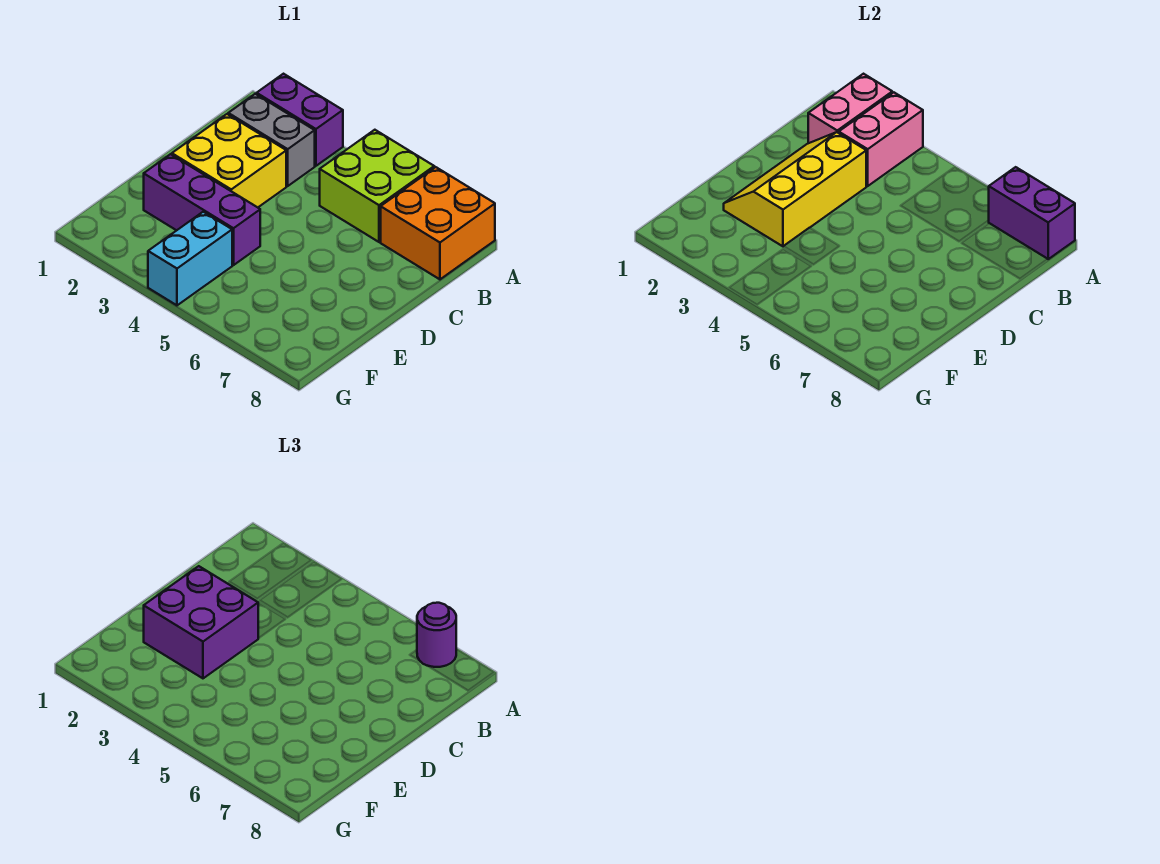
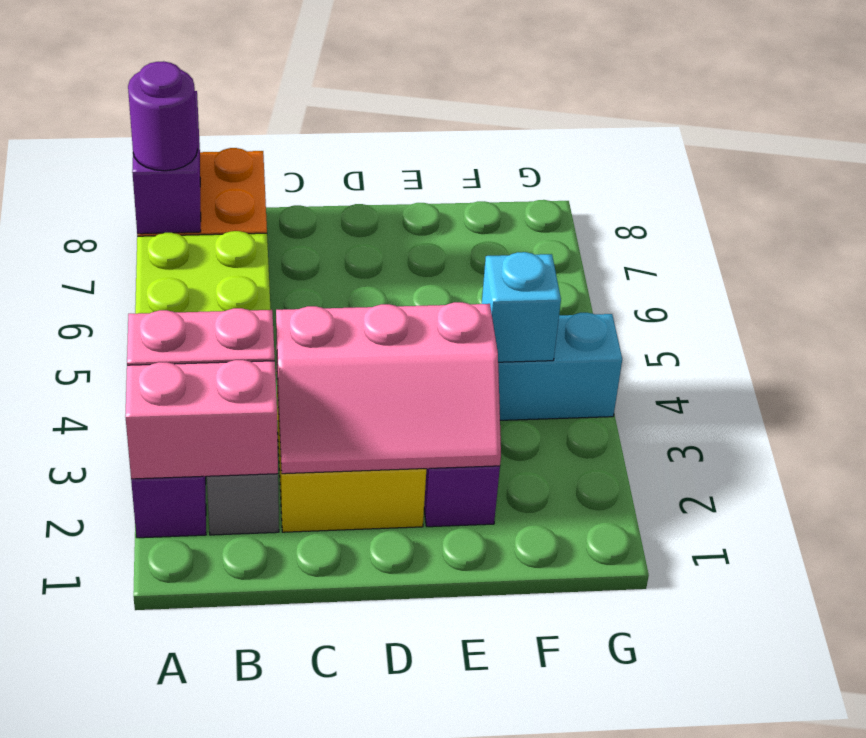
yellow 2x3 slope [724,132,866,246] -> pink 2x3 slope [276,302,501,474]
purple 2x2 brick [144,566,258,678] -> none
none -> cyan 1x1 brick [482,252,561,362]

